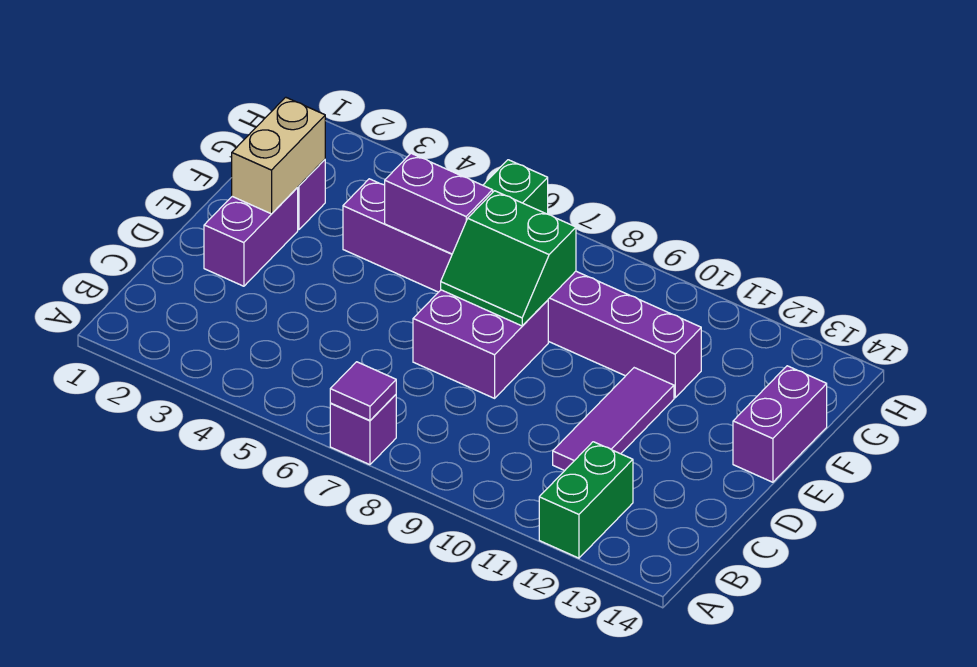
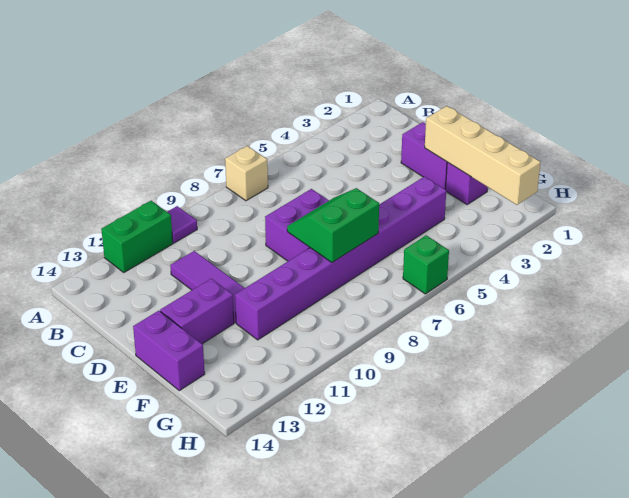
purple 1x1 brick [330,395,396,465] -> tan 1x1 brick [225,146,268,201]
purple 1x1 tile [330,362,396,420] -> purple 1x1 tile moved to [168,206,197,243]
green 1x2 brick [539,442,633,558] -> green 1x2 brick turned to [101,201,173,272]
tan 1x2 brick [232,97,325,214] -> tan 1x4 brick [425,106,541,205]
purple 1x2 brick [385,153,493,254] -> purple 1x2 brick moved to [160,279,234,344]

